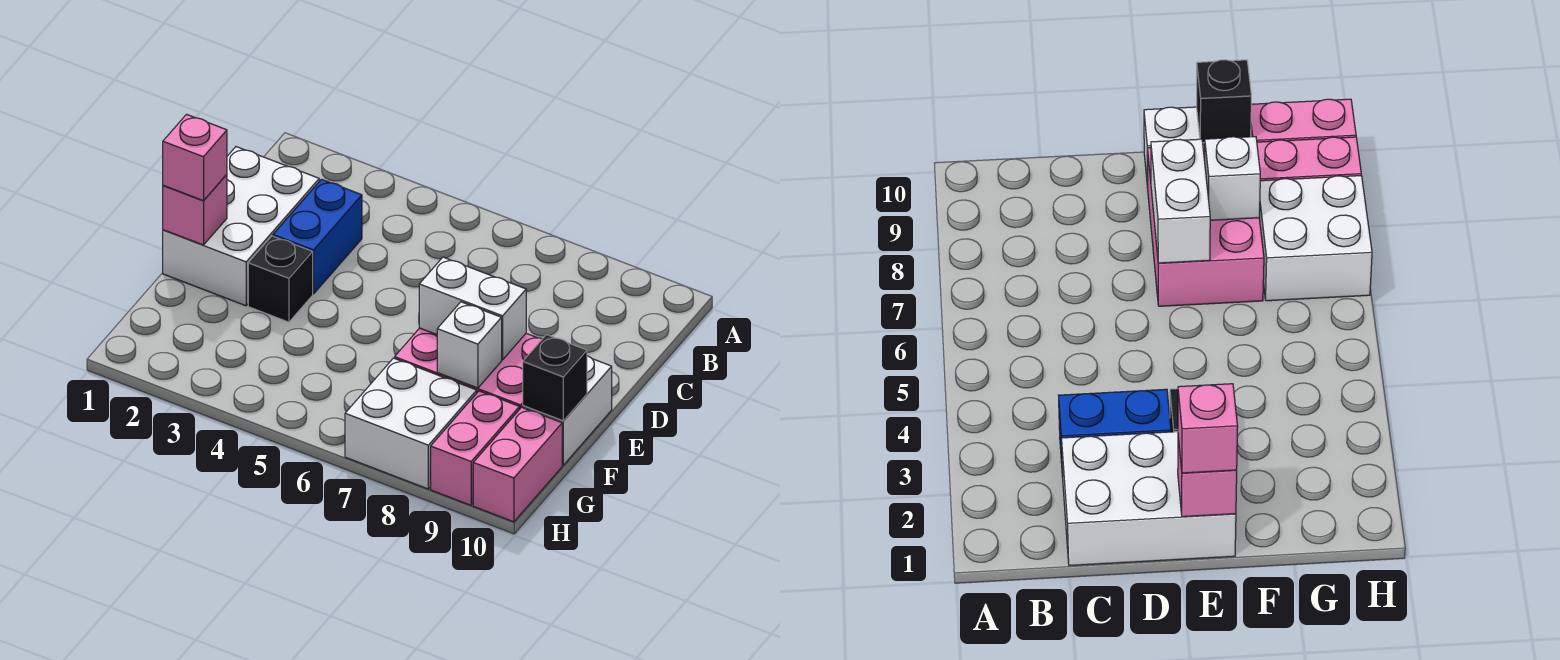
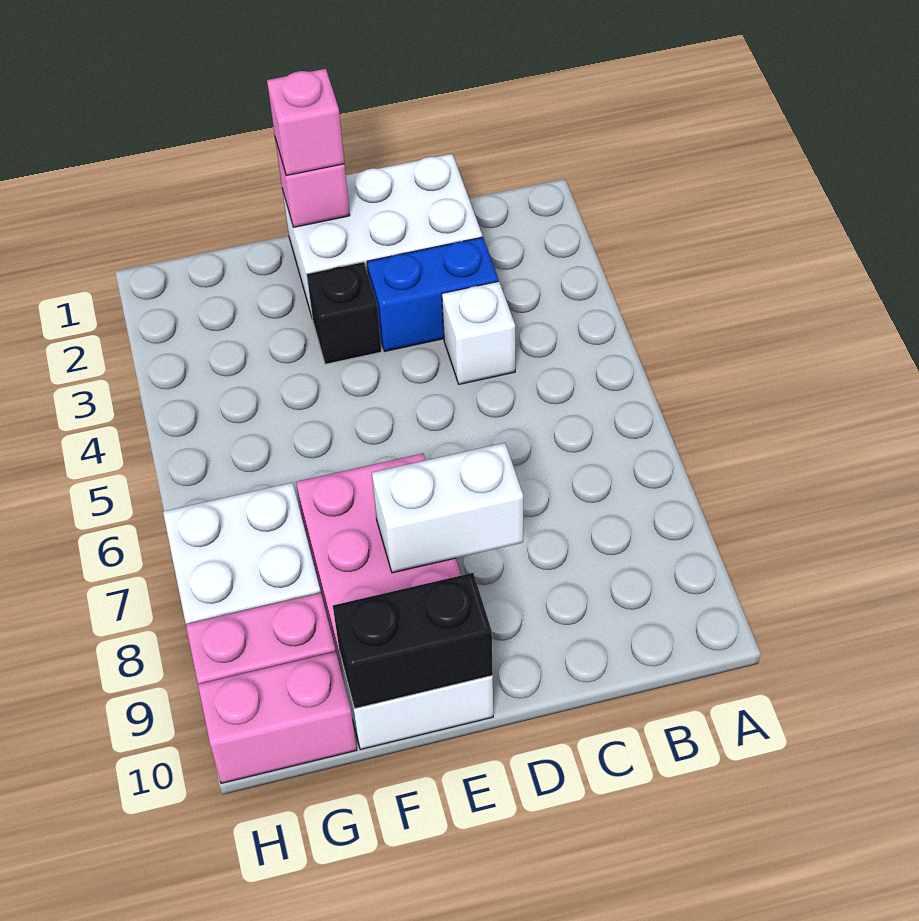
white 1x2 brick [419,257,526,360] -> white 1x2 brick turned to [372,443,523,573]
white 1x1 brick [437,302,502,388] -> white 1x1 brick moved to [442,281,515,384]
black 1x1 brick [523,335,587,421] -> black 1x2 brick [333,573,493,709]

